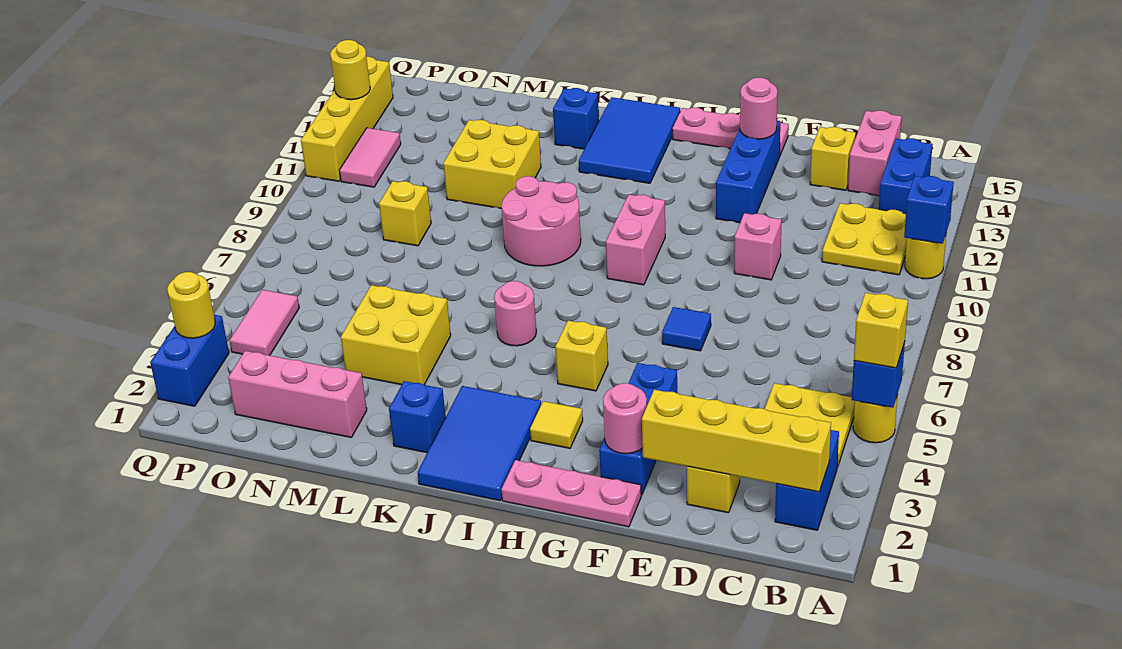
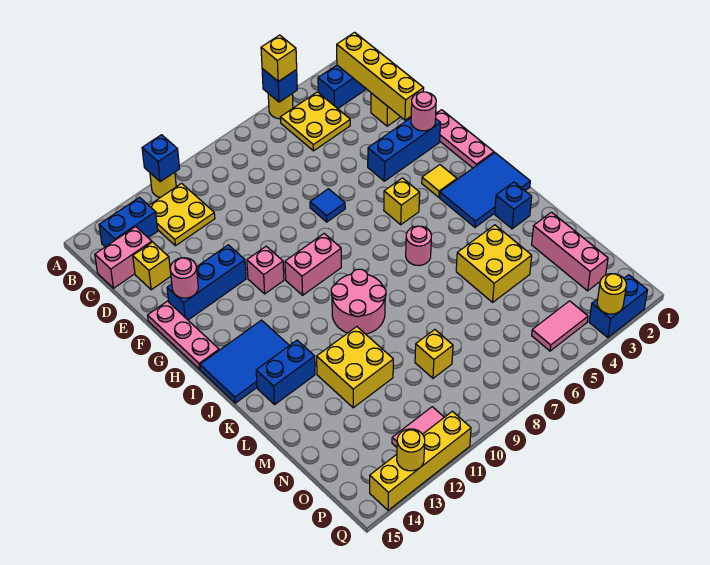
pink 1x1 brick [734,213,782,280] -> pink 1x1 brick moved to [247,246,284,294]
blue 1x1 brick [553,88,599,149] -> blue 1x2 brick [256,340,315,404]

